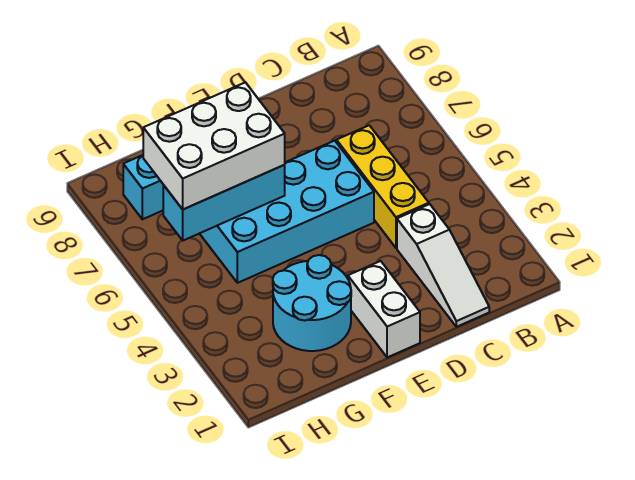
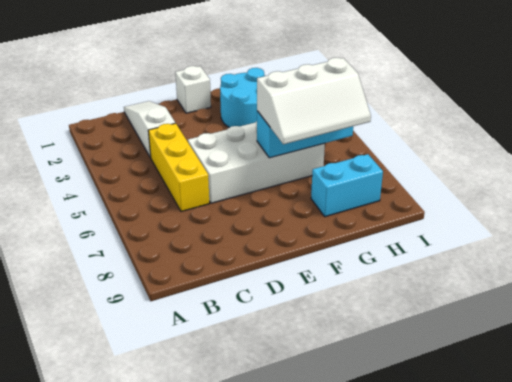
cyan 2x4 brick [200,141,374,283] -> white 2x4 brick [188,121,325,203]
white 1x2 brick [348,261,420,357] -> white 1x1 brick [175,66,211,113]
white 2x3 brick [143,82,285,209] -> white 2x3 slope [257,58,371,144]

